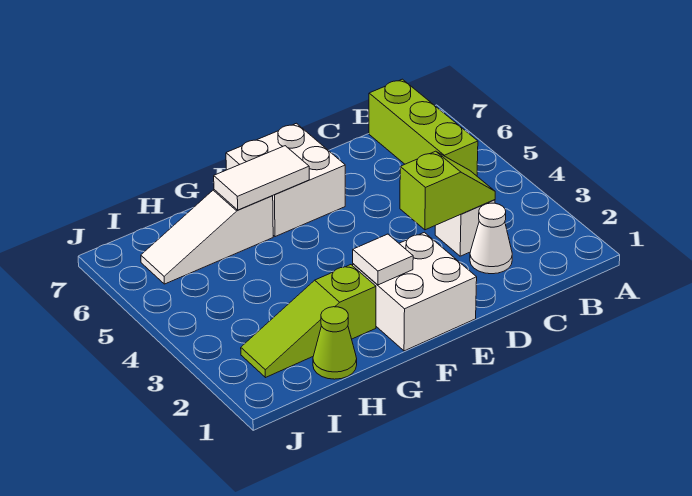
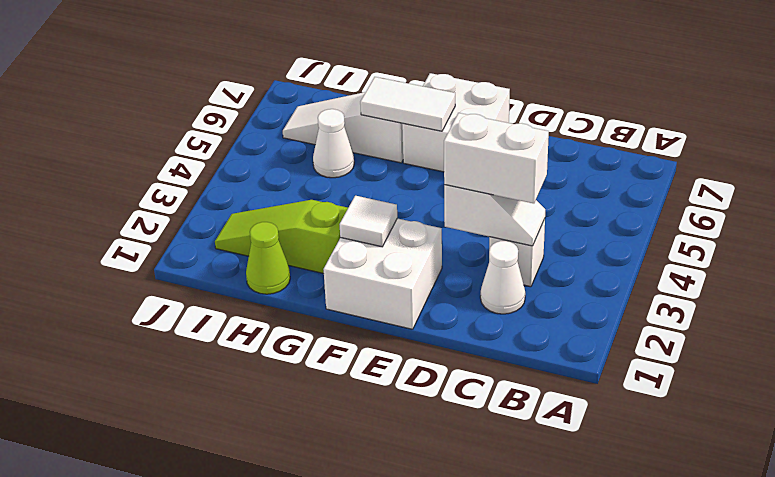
lime 1x3 brick [369,79,478,176] -> none
lime 1x2 slope [400,151,495,230] -> white 1x2 slope [444,185,545,246]
none -> white 1x2 brick [444,113,549,203]
none -> white 1x1 cone [313,109,354,178]

